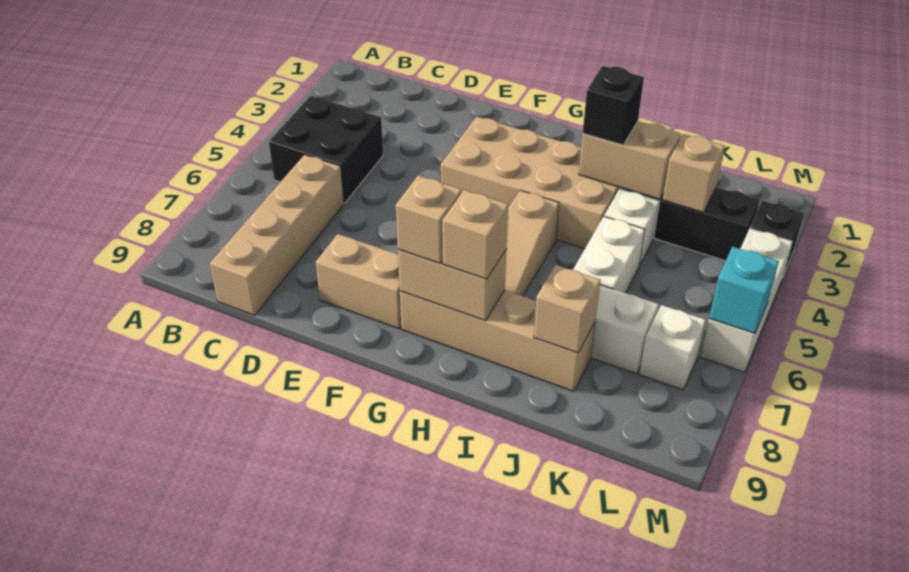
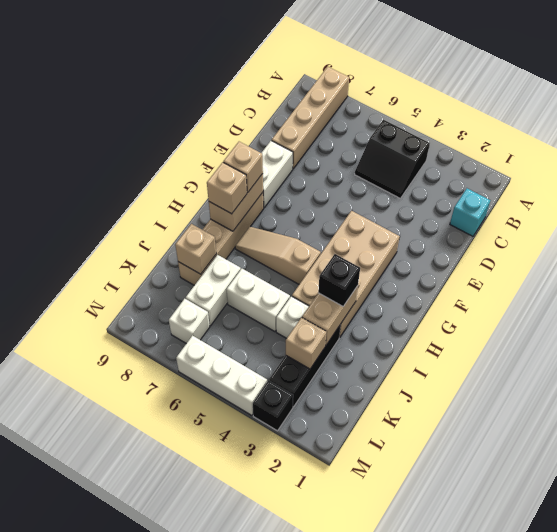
black 2x2 brick [269,96,383,203] -> black 2x2 slope [355,120,430,198]
tan 1x4 brick [210,155,344,315] -> tan 1x4 brick turned to [272,67,349,169]
tan 1x2 brick [316,234,401,329] -> white 1x2 brick [262,141,293,208]
cyan 1x1 brick [709,247,779,333] -> cyan 1x1 brick moved to [450,188,490,236]

